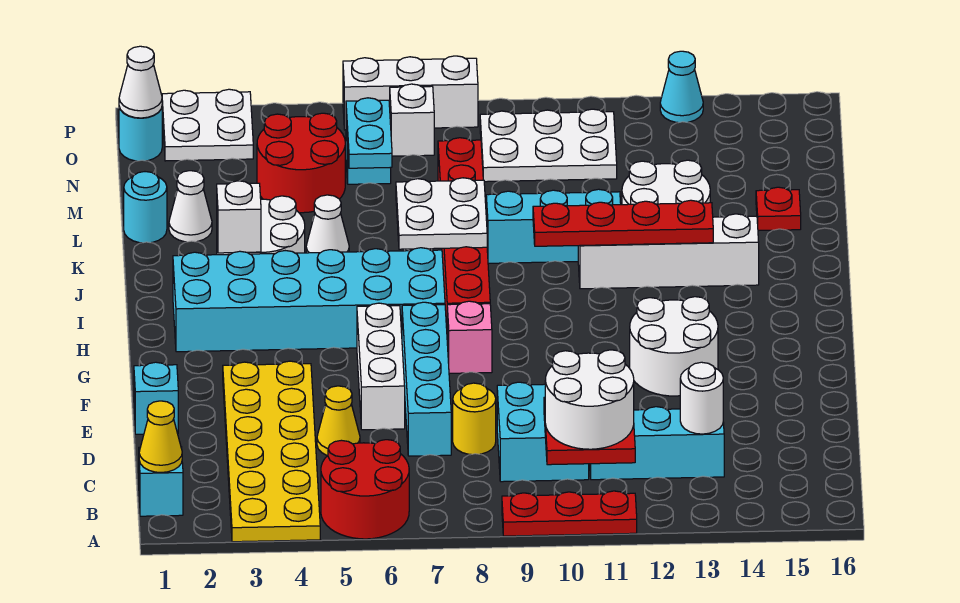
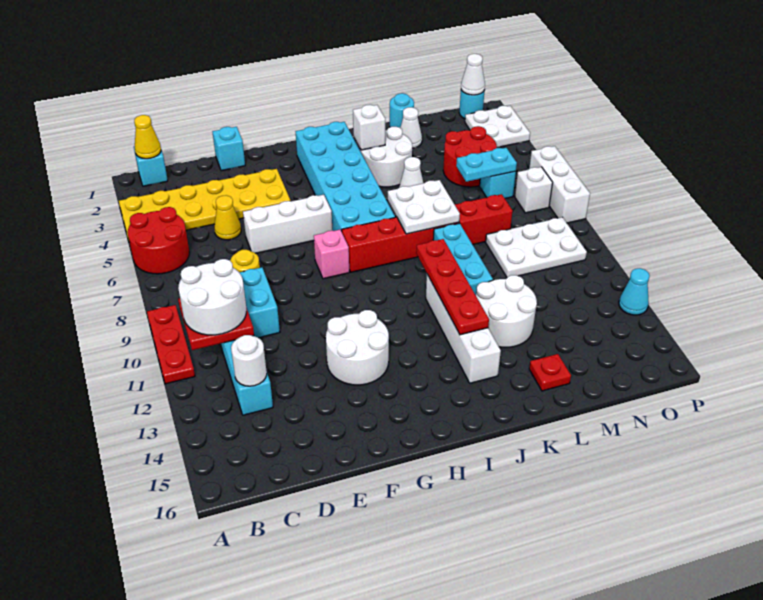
cyan 1x4 brick [402,302,451,456] -> none
white 2x3 plate [480,109,617,182] -> white 2x3 plate turned to [486,217,587,277]

